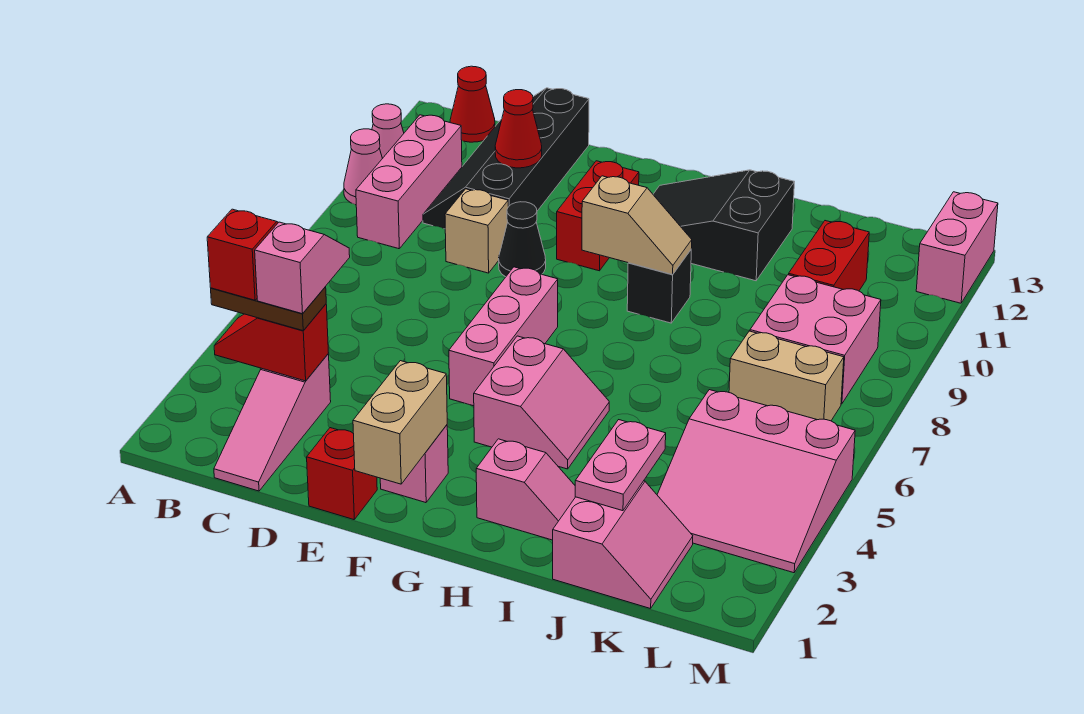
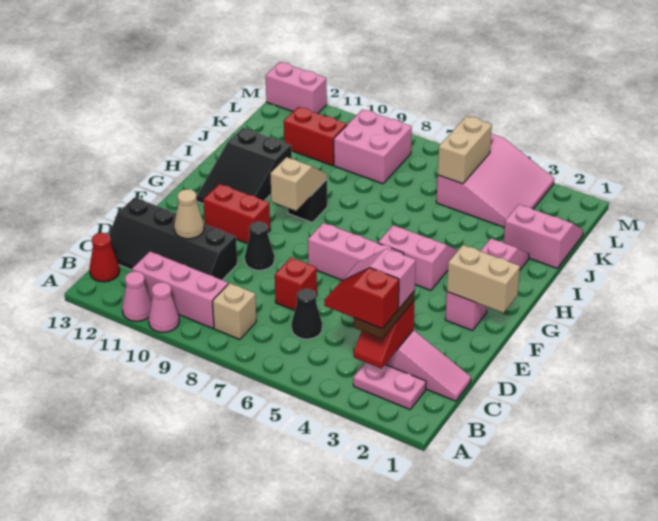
none -> black 1x1 cone [292,289,322,339]
tan 1x1 brick [445,189,508,273] -> tan 1x1 brick moved to [213,283,256,340]
red 1x1 cone [495,90,542,168] -> tan 1x1 cone [174,189,204,239]
red 1x1 brick [307,428,377,520] -> red 1x1 brick moved to [275,258,317,310]
pink 1x2 plate [575,420,666,511] -> pink 1x2 plate moved to [353,363,426,409]
tan 1x2 brick [729,331,844,421] -> tan 1x2 brick moved to [438,116,492,184]

